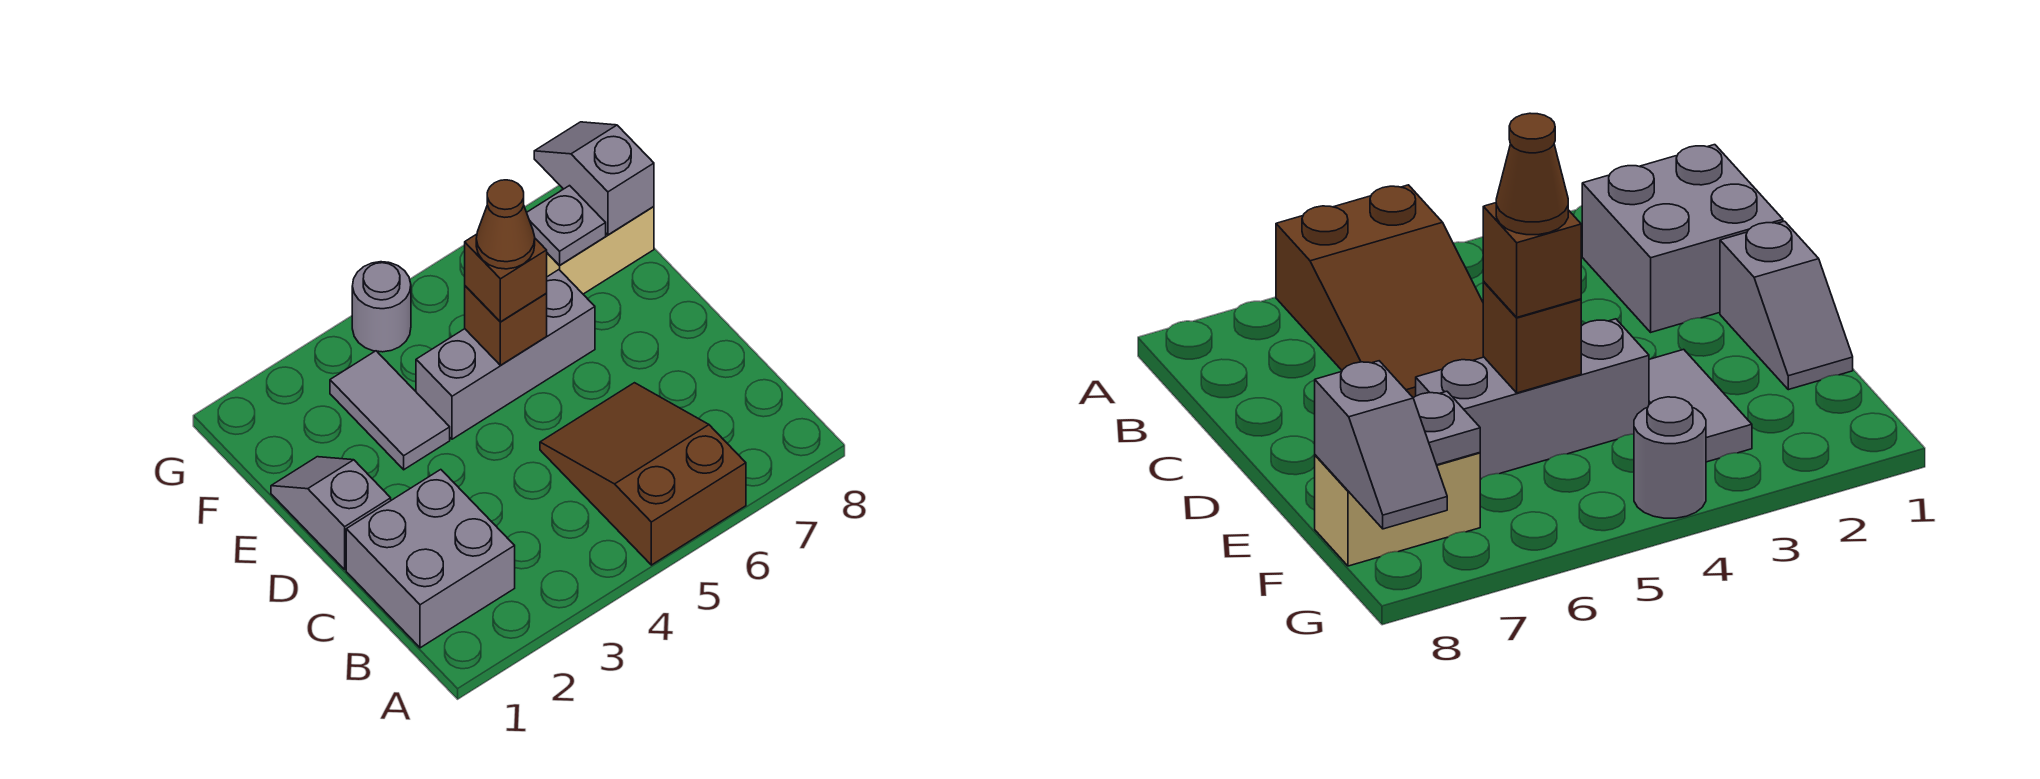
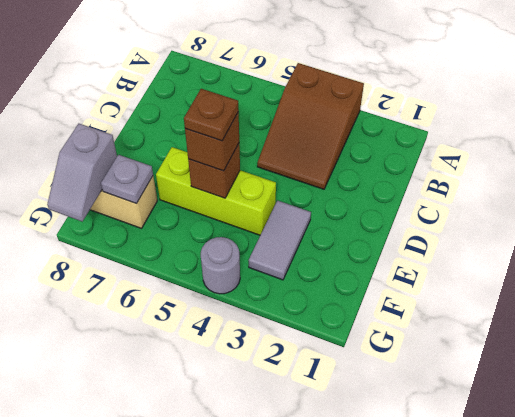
brown 2x3 slope [540,383,746,565] -> brown 2x3 slope moved to [257,63,364,189]
grey 2x2 brick [346,470,515,648] -> none
grey 1x2 slope [271,457,391,569] -> none
grey 1x3 brick [416,270,595,439] -> lime 1x3 brick [156,147,276,235]
brown 1x1 cone [476,180,535,269] -> brown 1x1 plate [184,89,239,141]

